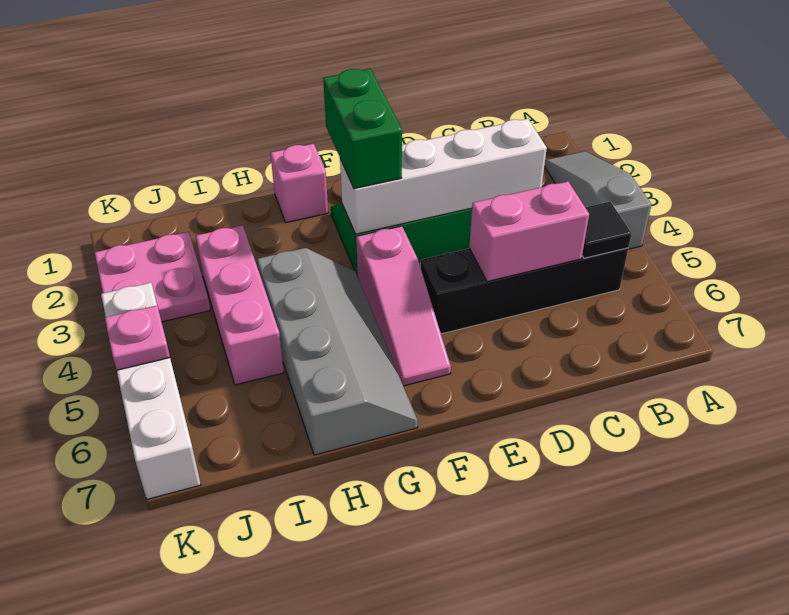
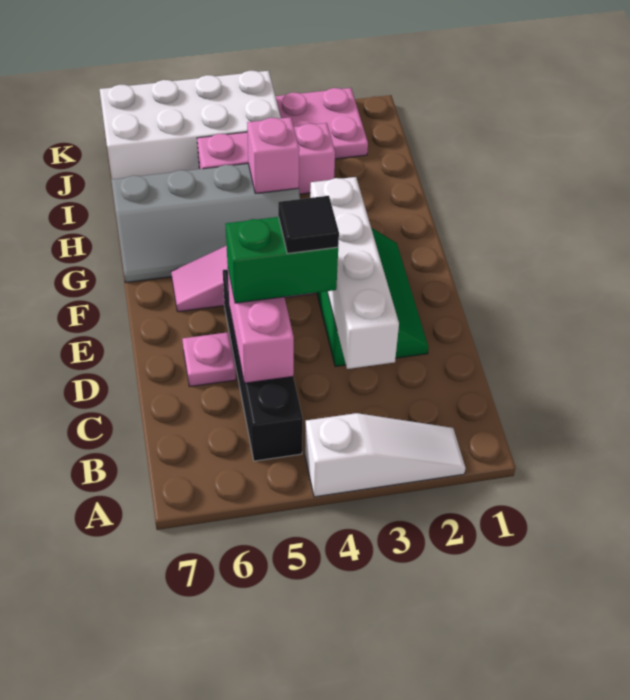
grey 1x3 slope [545,151,651,249] -> white 1x3 slope [305,413,466,497]
black 1x1 tile [582,202,632,258] -> black 1x1 tile moved to [278,196,339,253]
green 1x2 brick [323,69,402,189] -> green 1x2 brick moved to [226,217,338,303]
pink 1x1 brick [271,144,328,223] -> pink 1x1 brick moved to [247,117,299,193]
white 1x4 brick [101,283,201,499] -> white 2x4 brick [100,71,281,179]
pink 1x1 plate [105,306,170,370] -> pink 1x1 plate moved to [182,332,236,386]

